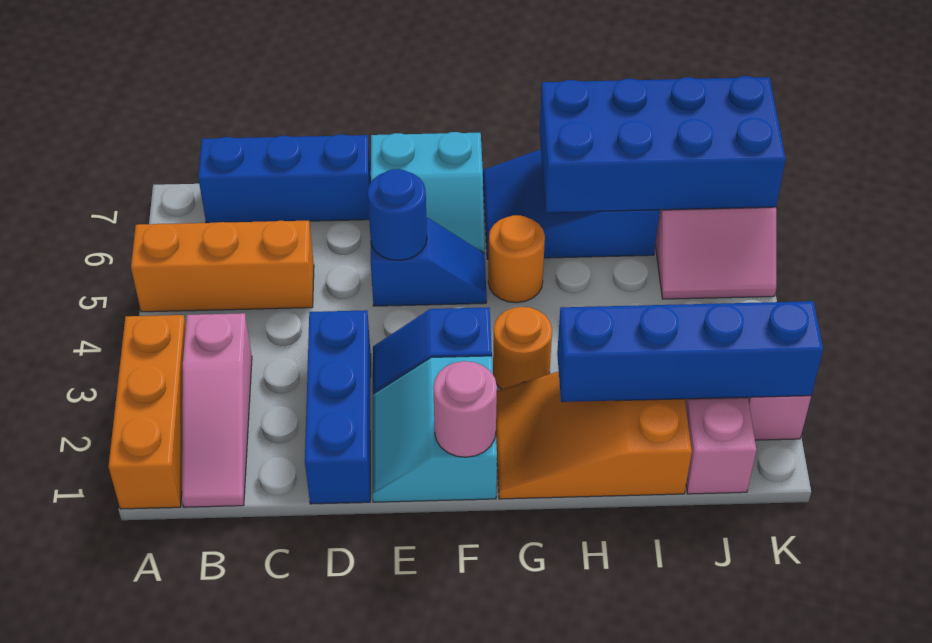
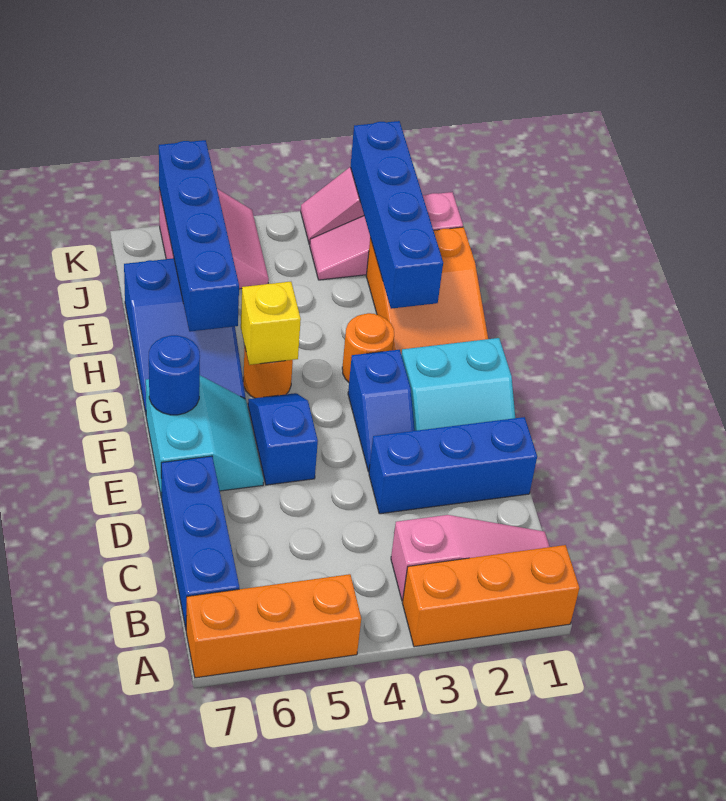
orange 1x3 brick [131,221,314,312] -> orange 1x3 brick turned to [186,574,361,678]
blue 1x1 round brick [368,169,427,260] -> blue 1x1 round brick moved to [149,335,200,415]
pink 1x1 round brick [433,361,497,457] -> none
none -> yellow 1x1 brick [241,282,301,365]
blue 2x4 brick [540,76,786,212] -> blue 1x4 brick [159,140,239,332]

